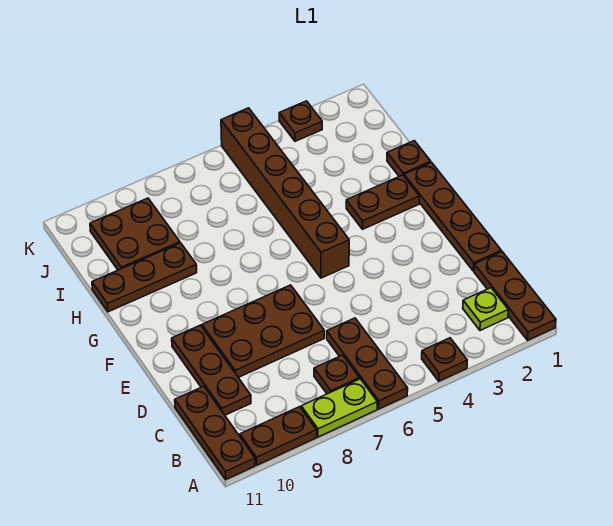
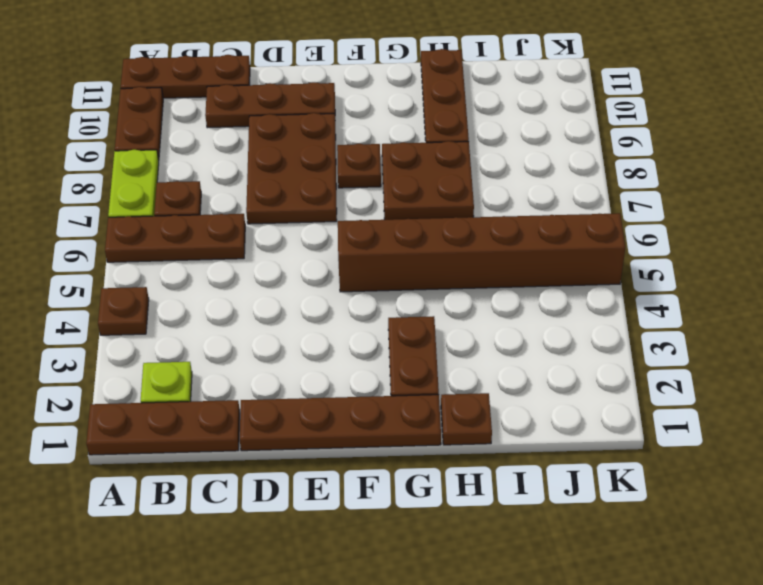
brown 2x2 plate [90,198,180,270] -> brown 2x2 plate moved to [382,141,474,220]
brown 1x1 plate [279,101,322,141] -> brown 1x1 plate moved to [337,144,381,188]

